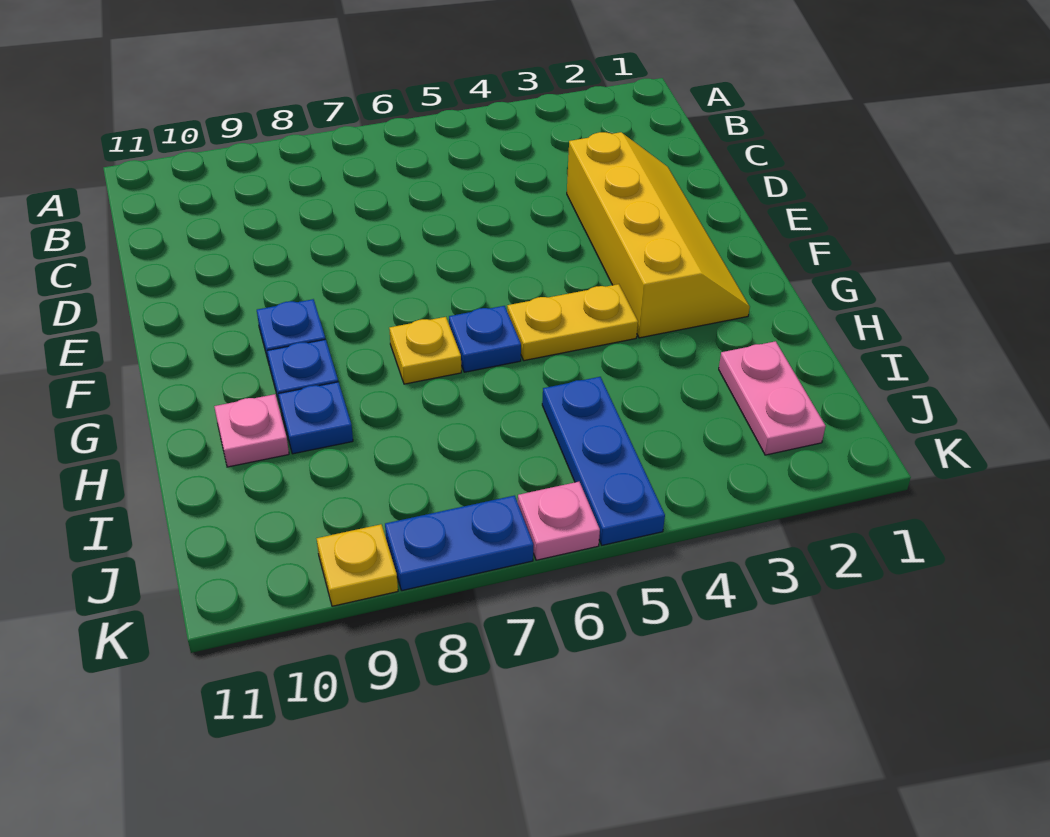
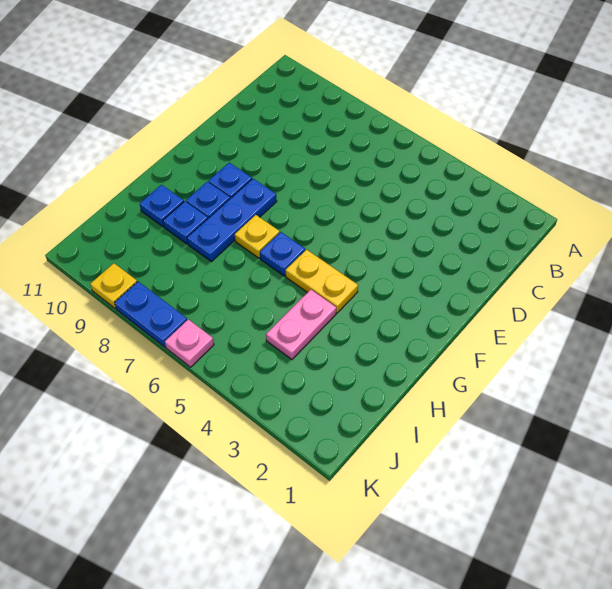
yellow 2x4 slope [567,132,750,338] -> none
pink 1x1 plate [214,394,289,467] -> blue 1x1 plate [140,185,184,227]
pink 1x2 plate [719,341,826,455] -> pink 1x2 plate moved to [266,290,336,359]
blue 1x3 plate [542,377,665,545] -> blue 1x3 plate moved to [187,179,277,262]

